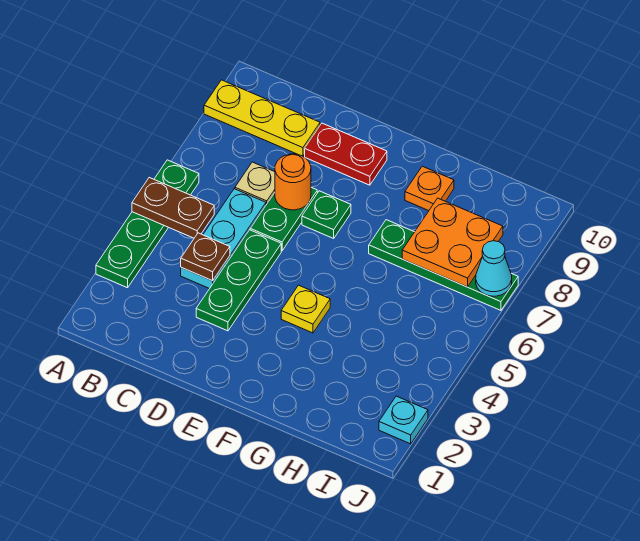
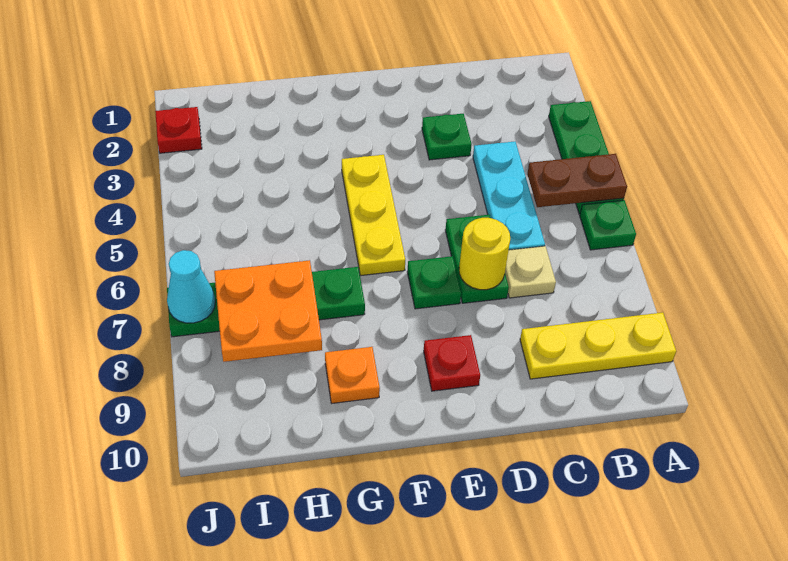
brown 1x1 plate [181,233,230,281] -> none
green 1x3 plate [196,230,281,331] -> green 1x1 plate [422,114,472,160]
orange 1x1 round brick [275,154,311,210] -> yellow 1x1 round brick [459,218,510,290]
red 1x2 plate [305,123,387,185] -> red 1x1 plate [424,335,480,391]
yellow 1x1 plate [281,285,330,333] -> yellow 1x3 plate [342,155,405,275]
cyan 1x1 plate [379,396,428,444] -> red 1x1 plate [155,107,202,153]

